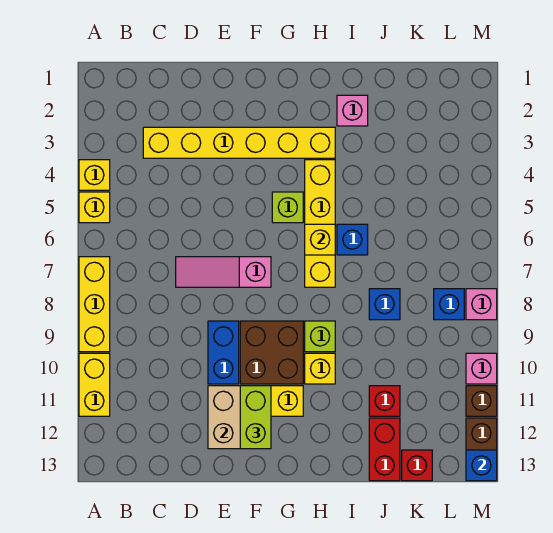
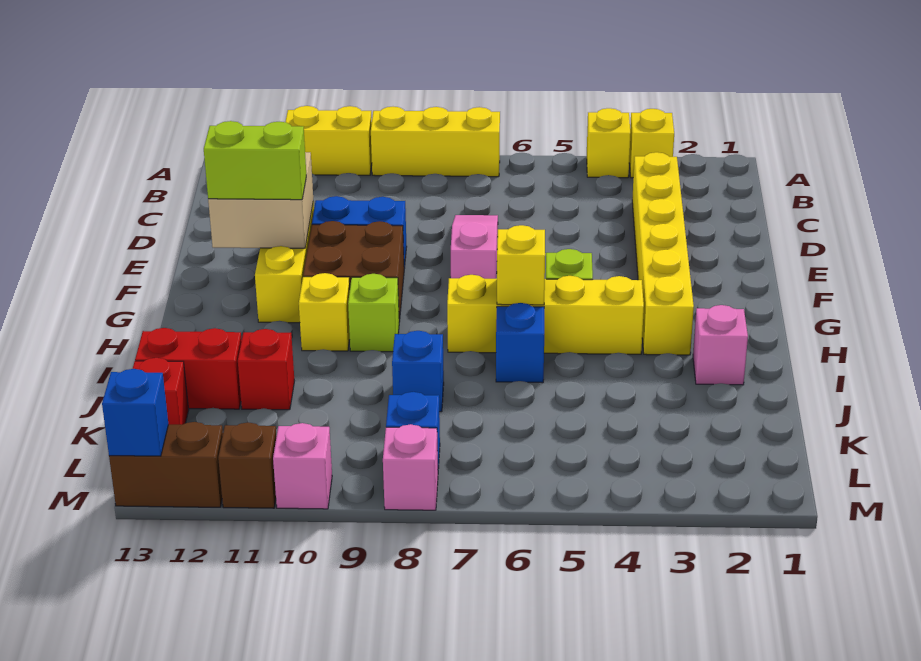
yellow 1x1 brick [79,192,110,223] -> yellow 1x1 brick moved to [629,109,674,178]

